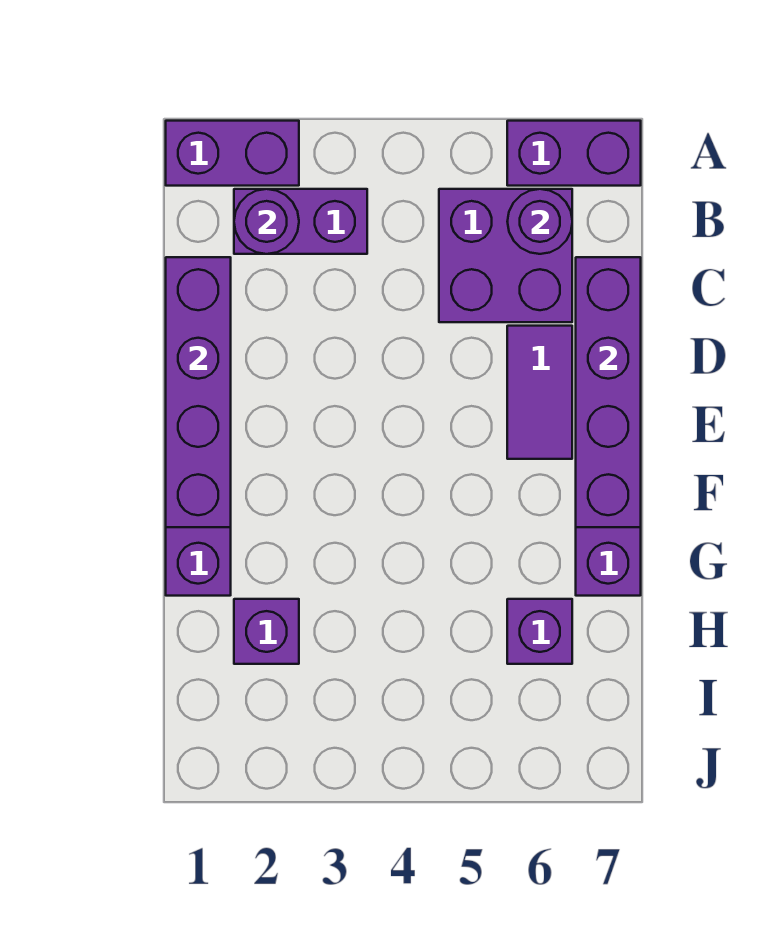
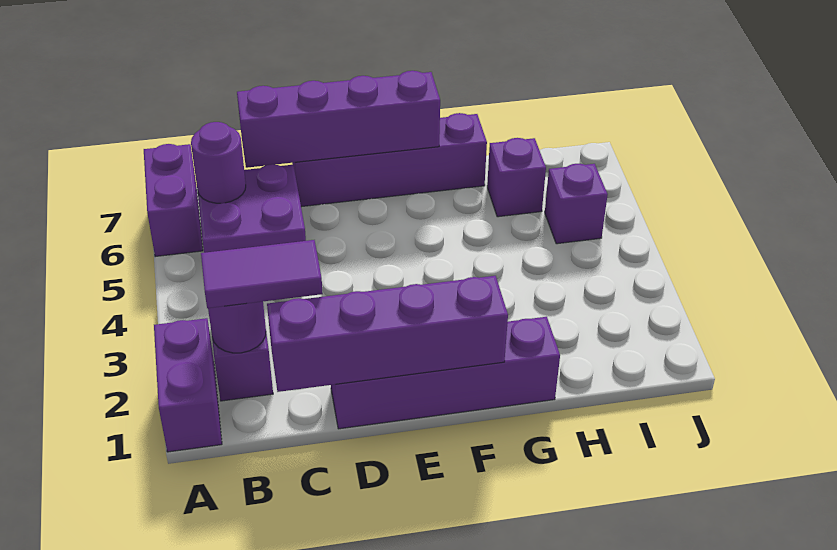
purple 1x2 tile [507,326,572,459] -> purple 1x2 tile moved to [201,240,323,308]
purple 1x1 brick [234,599,299,664] -> purple 1x1 brick moved to [545,164,608,244]

